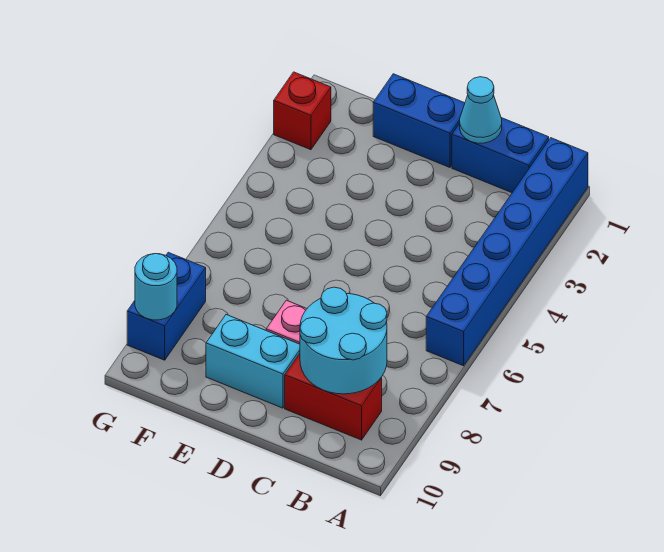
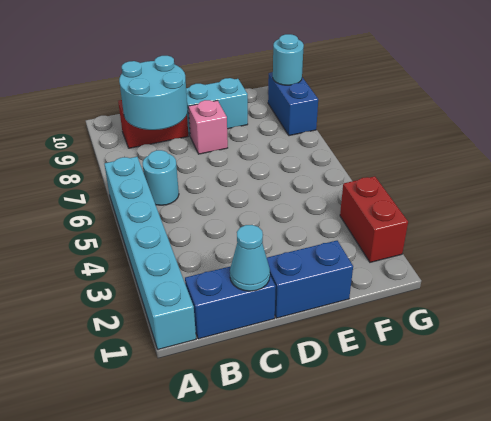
blue 1x6 brick [426,138,588,366] -> cyan 1x6 brick [104,157,196,350]
none -> cyan 1x1 round brick [142,150,179,205]
red 1x1 brick [274,72,331,150] -> red 1x2 brick [340,176,408,262]

